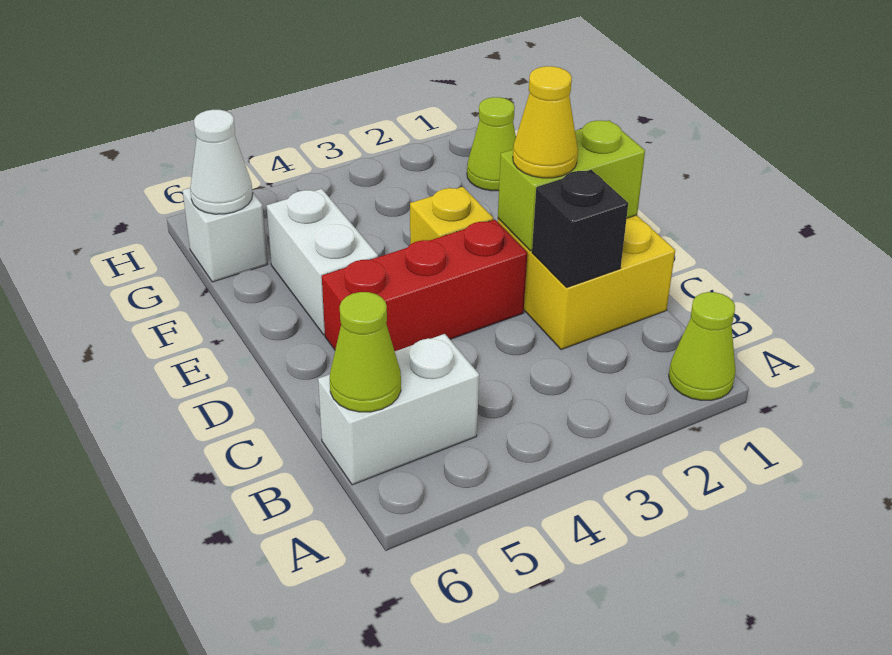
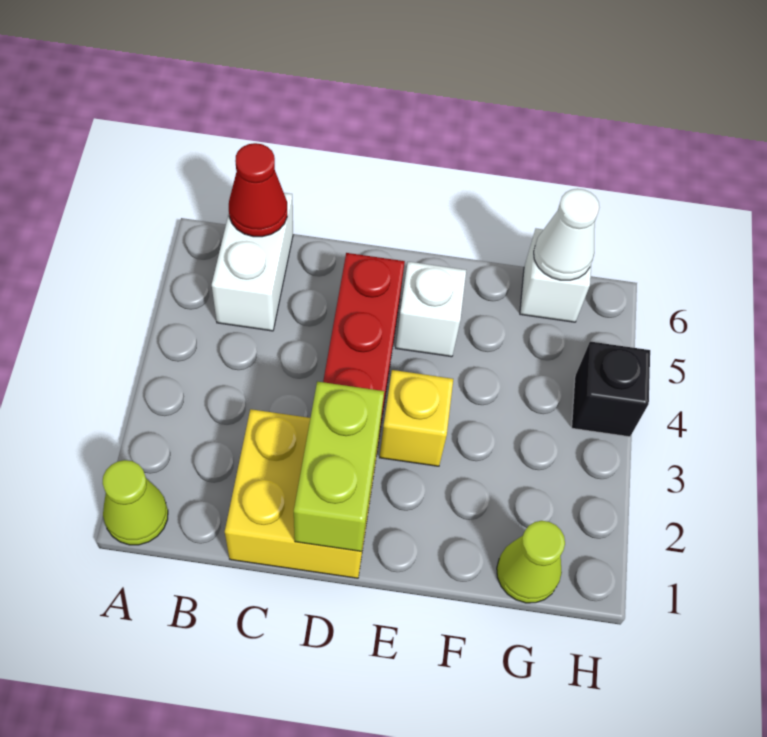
lime 1x1 cone [330,292,401,412] -> red 1x1 cone [229,143,287,237]
black 1x1 brick [532,170,628,288] -> black 1x1 brick moved to [572,341,650,437]
yellow 1x1 cone [513,66,578,178] -> none
white 1x2 brick [267,189,378,335] -> white 1x1 brick [396,262,466,357]

